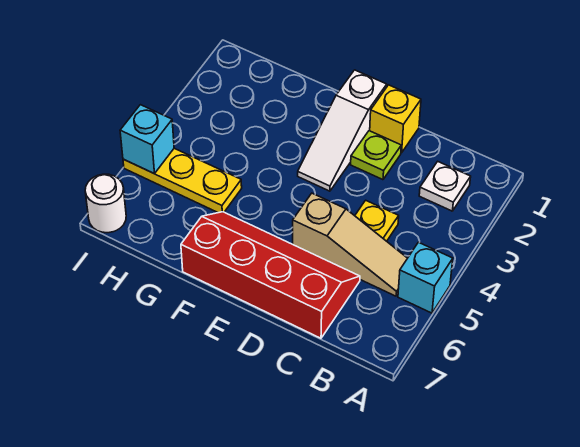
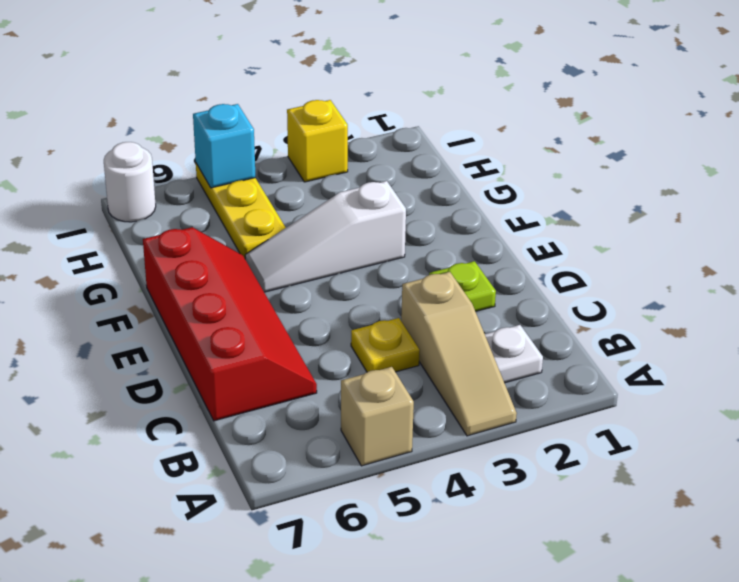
cyan 1x1 brick [398,242,453,313] -> tan 1x1 brick [341,367,414,466]
tan 1x3 slope [293,193,407,296] -> tan 1x3 slope moved to [401,272,517,436]
yellow 1x1 brick [370,85,421,153] -> yellow 1x1 brick moved to [287,100,348,182]
white 1x3 slope [298,70,387,191] -> white 1x3 slope moved to [245,181,406,292]

